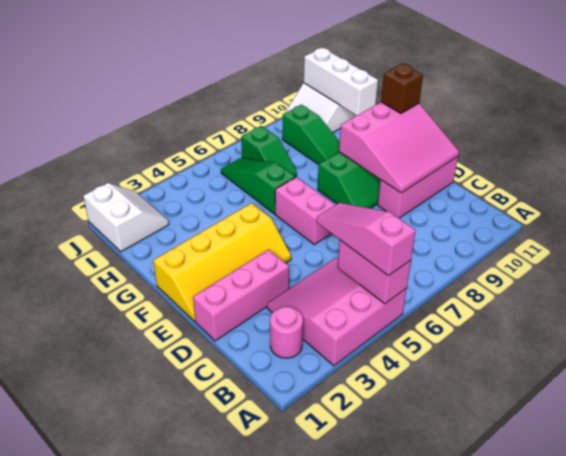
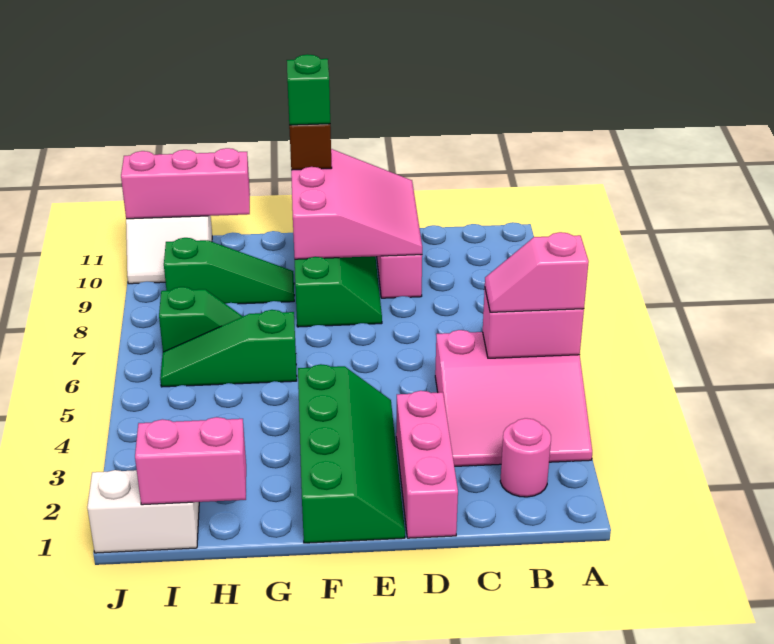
pink 3x3 slope [267,258,407,366] -> pink 3x3 slope turned to [435,330,592,466]
pink 1x3 slope [316,203,416,276] -> pink 1x2 slope [485,232,589,312]
yellow 2x4 slope [153,203,291,321] -> green 2x4 slope [298,364,405,543]
pink 1x2 brick [275,177,335,245] -> pink 1x2 brick moved to [135,417,246,505]
none -> green 1x1 brick [287,54,330,125]
white 1x3 brick [304,48,378,116] -> pink 1x3 brick [121,148,250,219]

